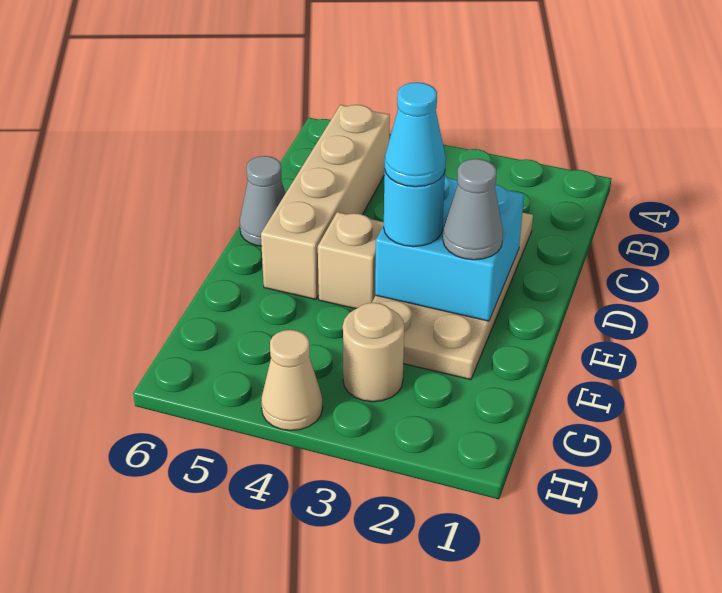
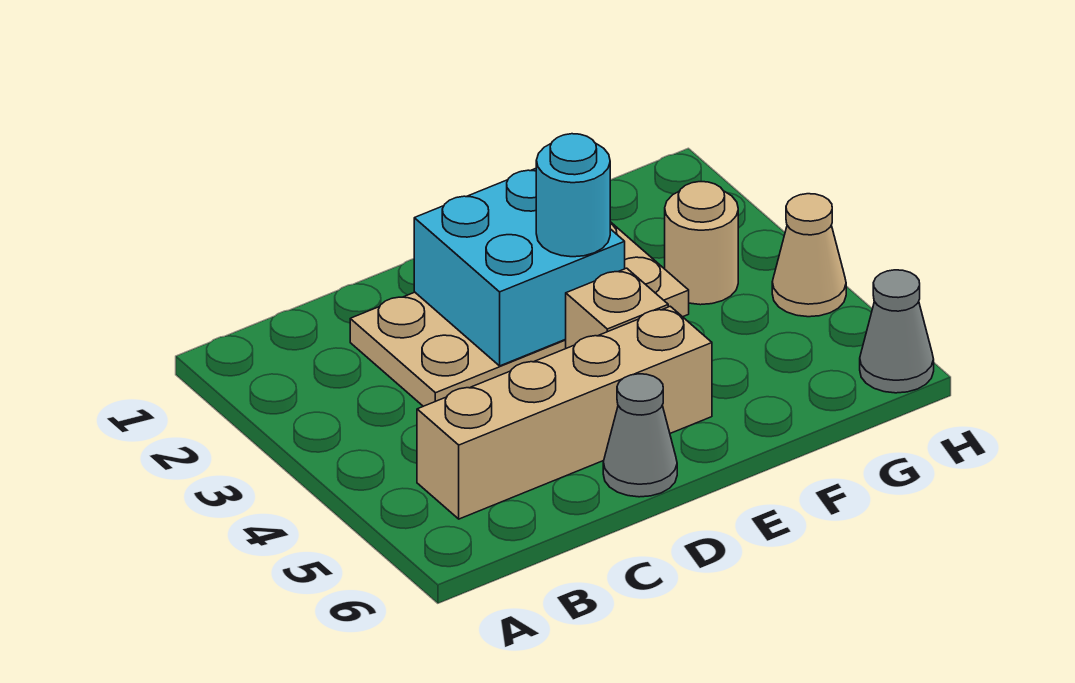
grey 1x1 cone [443,159,503,260] -> grey 1x1 cone moved to [860,270,934,393]
cyan 1x1 cone [385,82,446,187] -> none

